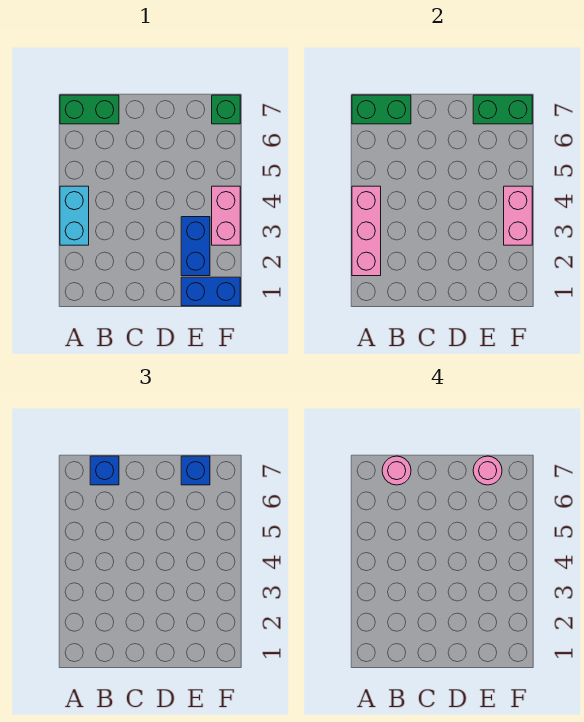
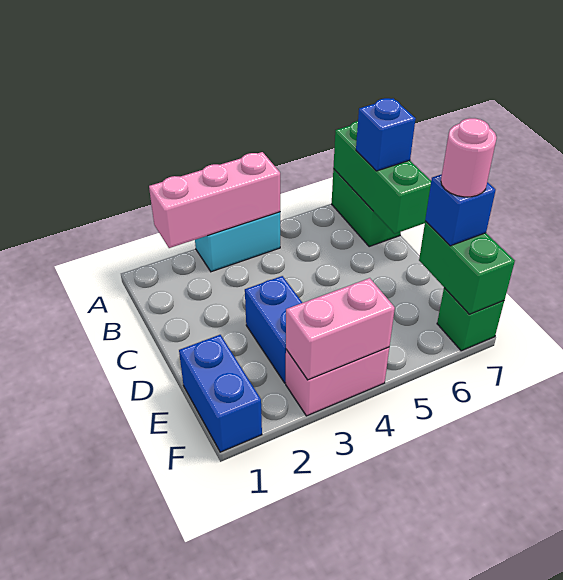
green 1x2 brick [352,95,411,124] -> green 1x3 brick [333,121,431,234]
pink 1x1 round brick [382,456,411,485] -> none
blue 1x2 brick [181,217,210,276] -> blue 1x2 brick turned to [245,276,302,383]

